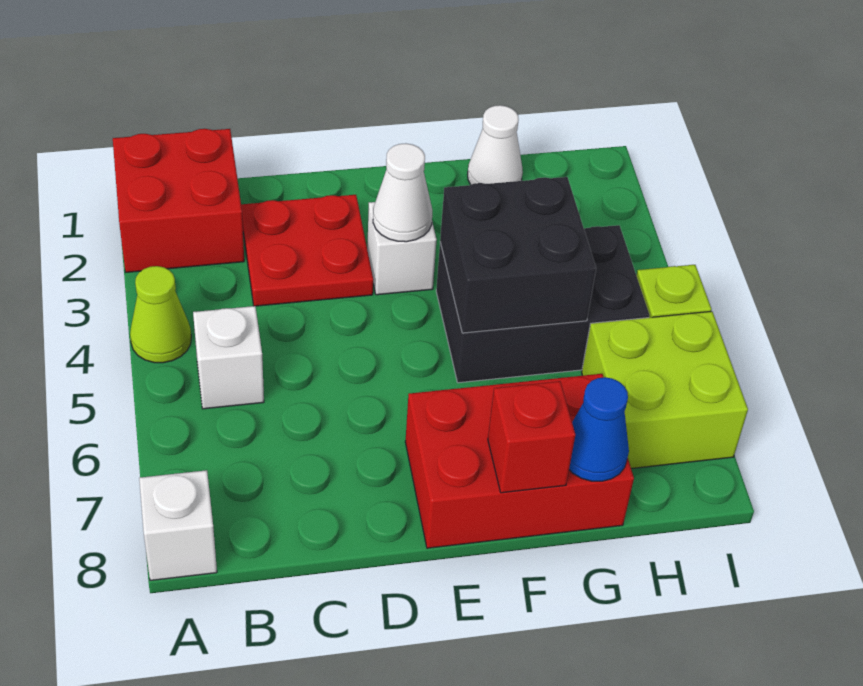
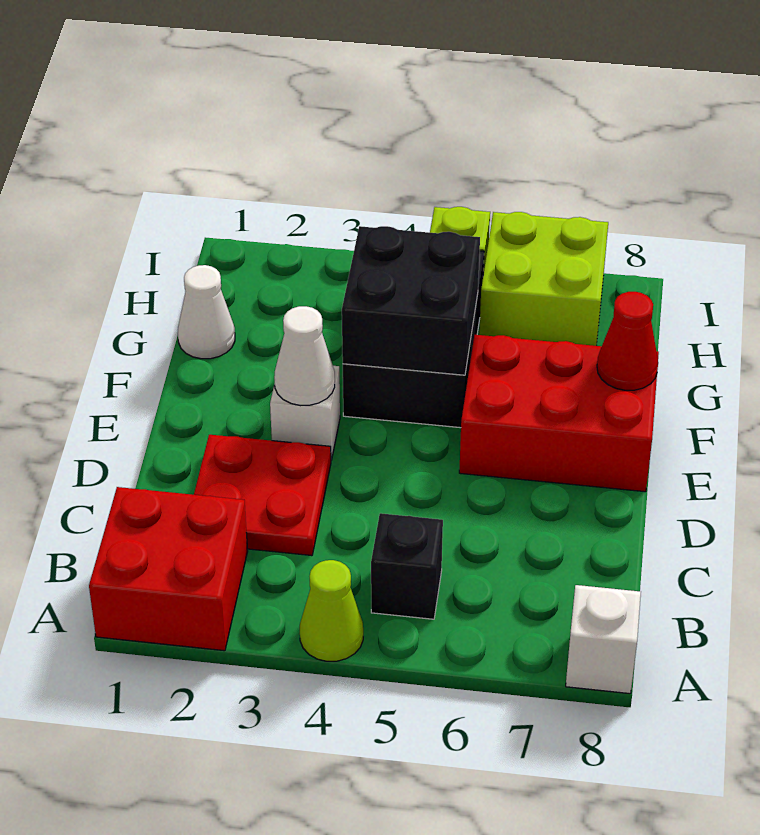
white 1x1 brick [193,306,264,409] -> black 1x1 brick [371,513,443,619]
red 2x3 brick [405,374,634,548] -> red 2x3 brick turned to [459,335,659,492]
red 1x1 brick [488,381,575,493] -> red 1x1 cone [597,292,658,390]
blue 1x1 cone [569,377,629,481] -> none

